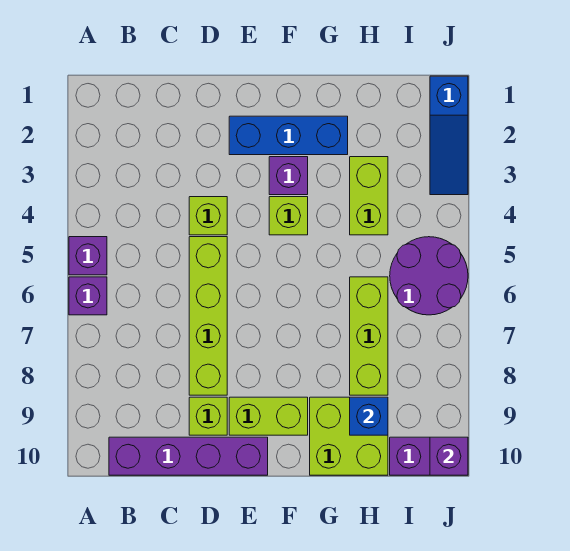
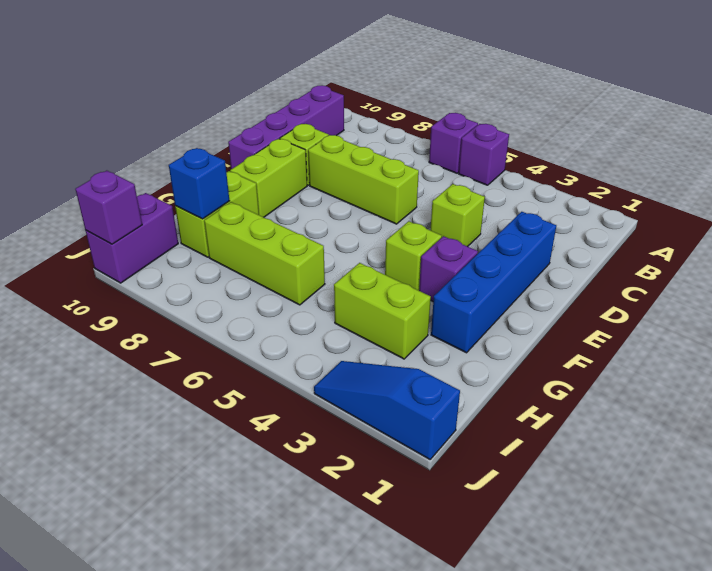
lime 1x4 brick [189,237,227,395] -> lime 1x3 brick [308,135,419,224]
blue 1x3 brick [229,116,348,155] -> blue 1x4 brick [431,212,556,353]
lime 2x2 brick [310,397,388,475] -> lime 1x2 brick [175,171,259,257]
purple 2x2 round brick [390,237,468,315] -> none

